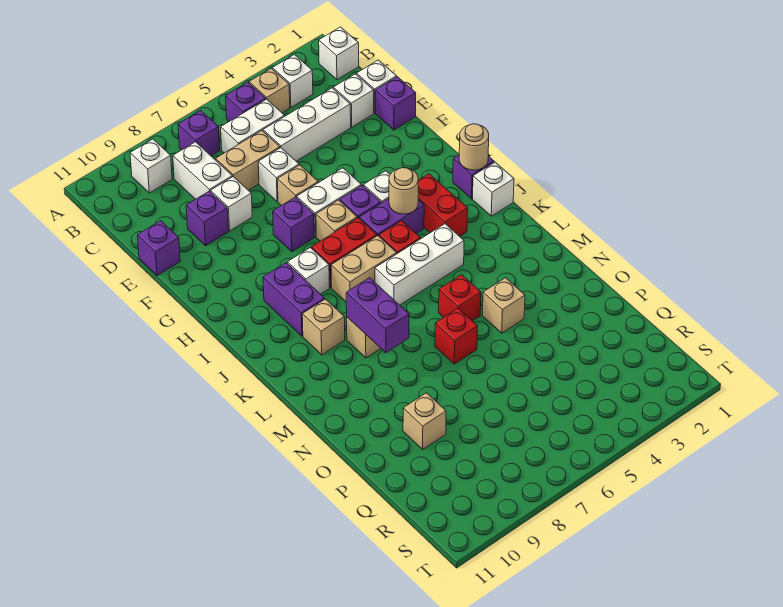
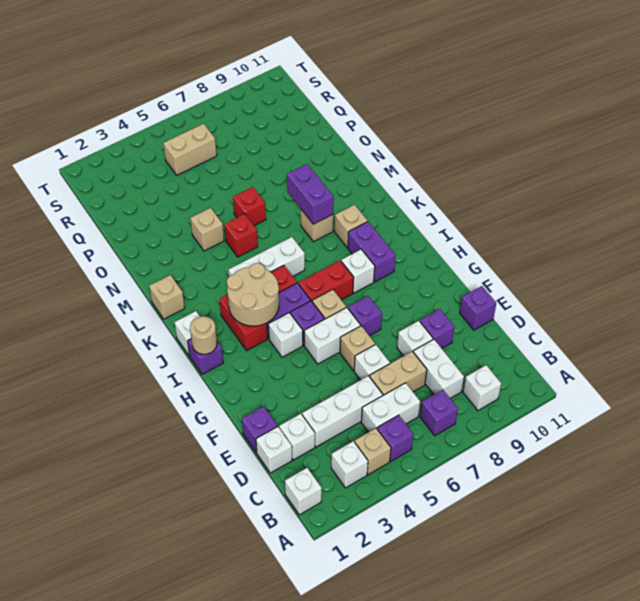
tan 1x1 round brick [389,168,418,214] -> tan 2x2 round brick [227,263,279,326]
tan 1x2 brick [331,236,397,302] -> tan 1x2 brick moved to [163,124,217,175]
tan 1x1 brick [403,393,446,449] -> tan 1x1 brick moved to [149,275,185,319]

